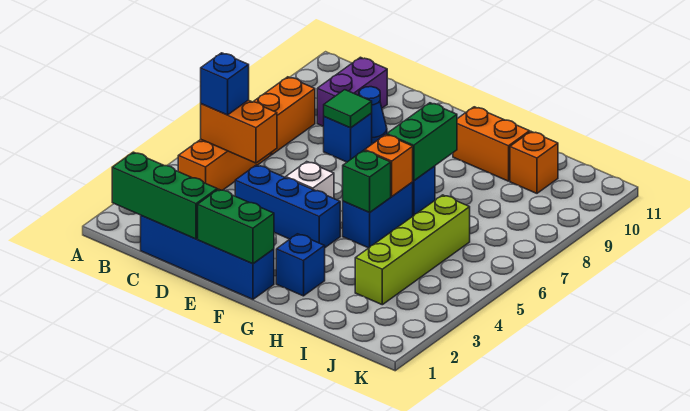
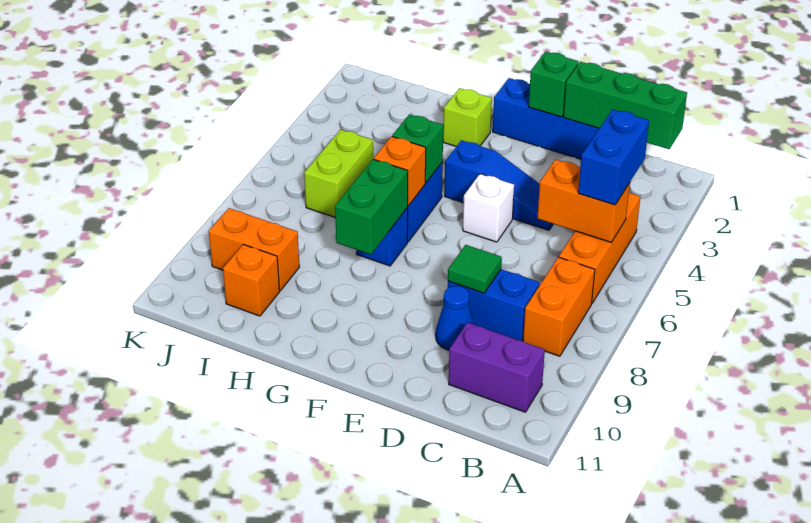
blue 1x1 brick [201,53,249,115] -> blue 1x2 brick [578,109,649,205]
purple 1x2 brick [317,57,387,126] -> purple 1x2 brick turned to [449,322,545,412]
blue 1x3 brick [235,165,340,247] -> blue 1x3 slope [445,140,553,230]
blue 1x1 brick [323,113,372,162] -> blue 1x2 brick [448,269,540,341]
green 1x2 brick [198,189,274,264] -> green 1x1 brick [529,52,579,117]
blue 1x1 brick [276,234,325,296] -> lime 1x1 brick [443,88,492,146]
orange 1x2 brick [453,107,530,181] -> orange 1x2 brick moved to [209,208,299,291]
lime 1x4 brick [355,195,470,305] -> lime 1x2 brick [304,130,373,217]

